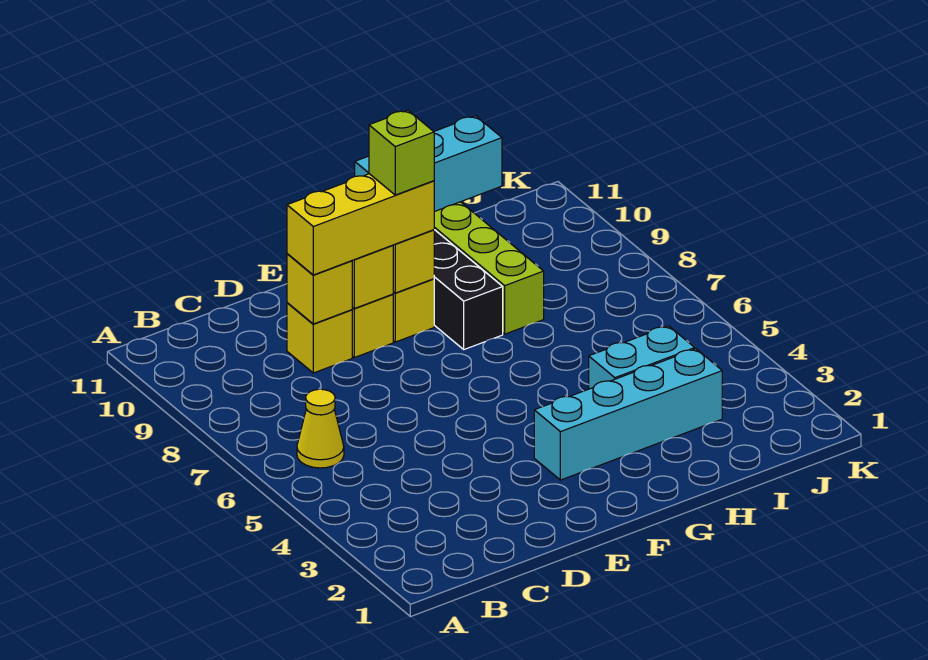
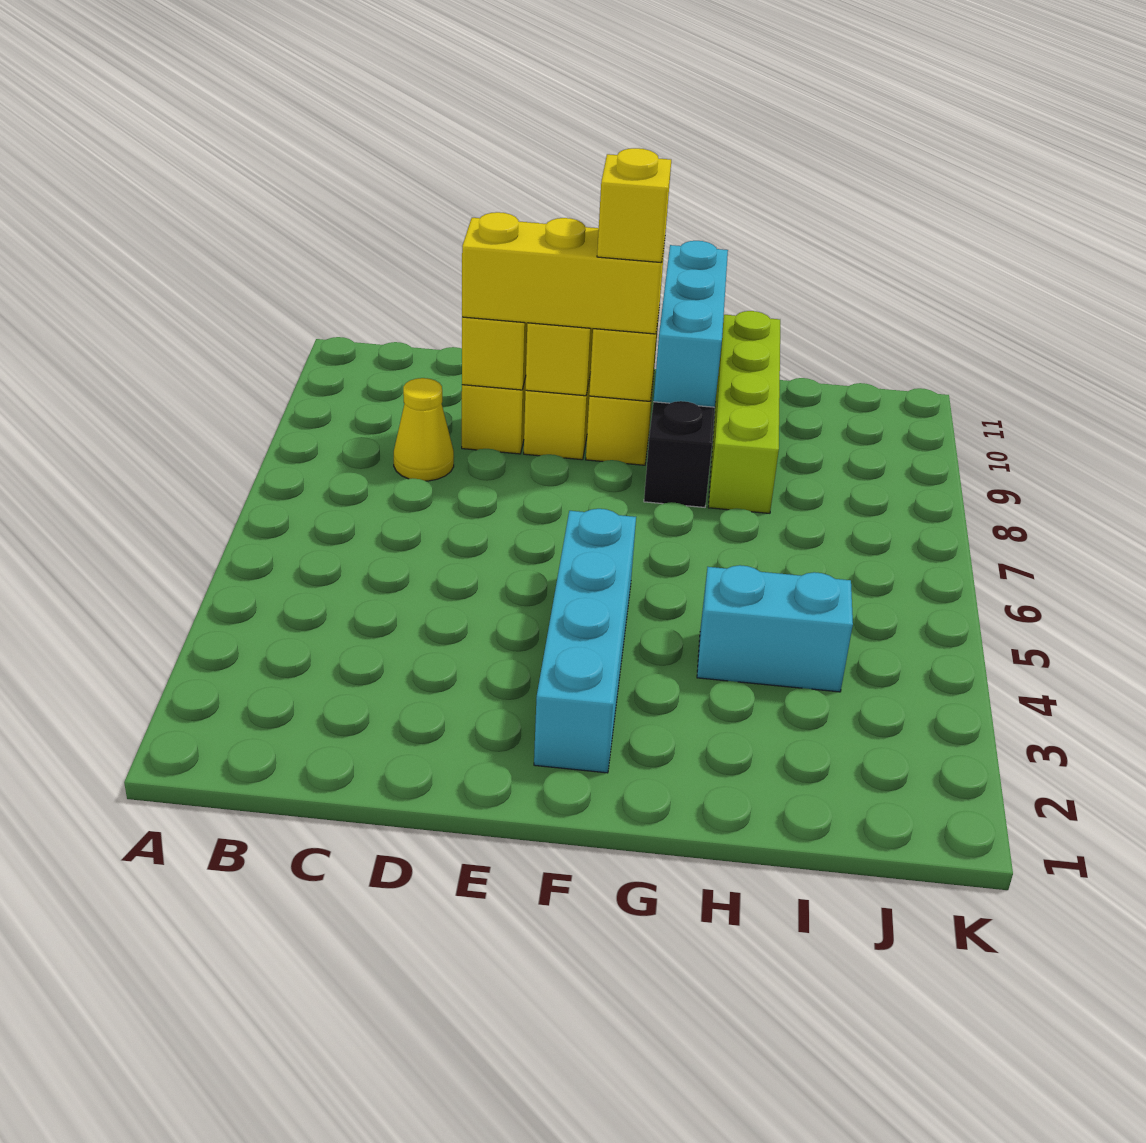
yellow 1x1 cone [297,389,344,468] -> yellow 1x1 cone moved to [394,378,454,481]
cyan 1x4 brick [534,349,722,480] -> cyan 1x4 brick turned to [534,509,636,773]
lime 1x1 brick [369,110,434,195] -> yellow 1x1 brick [597,148,671,263]
cyan 1x3 brick [355,116,502,212] -> cyan 1x3 brick turned to [654,241,728,407]

